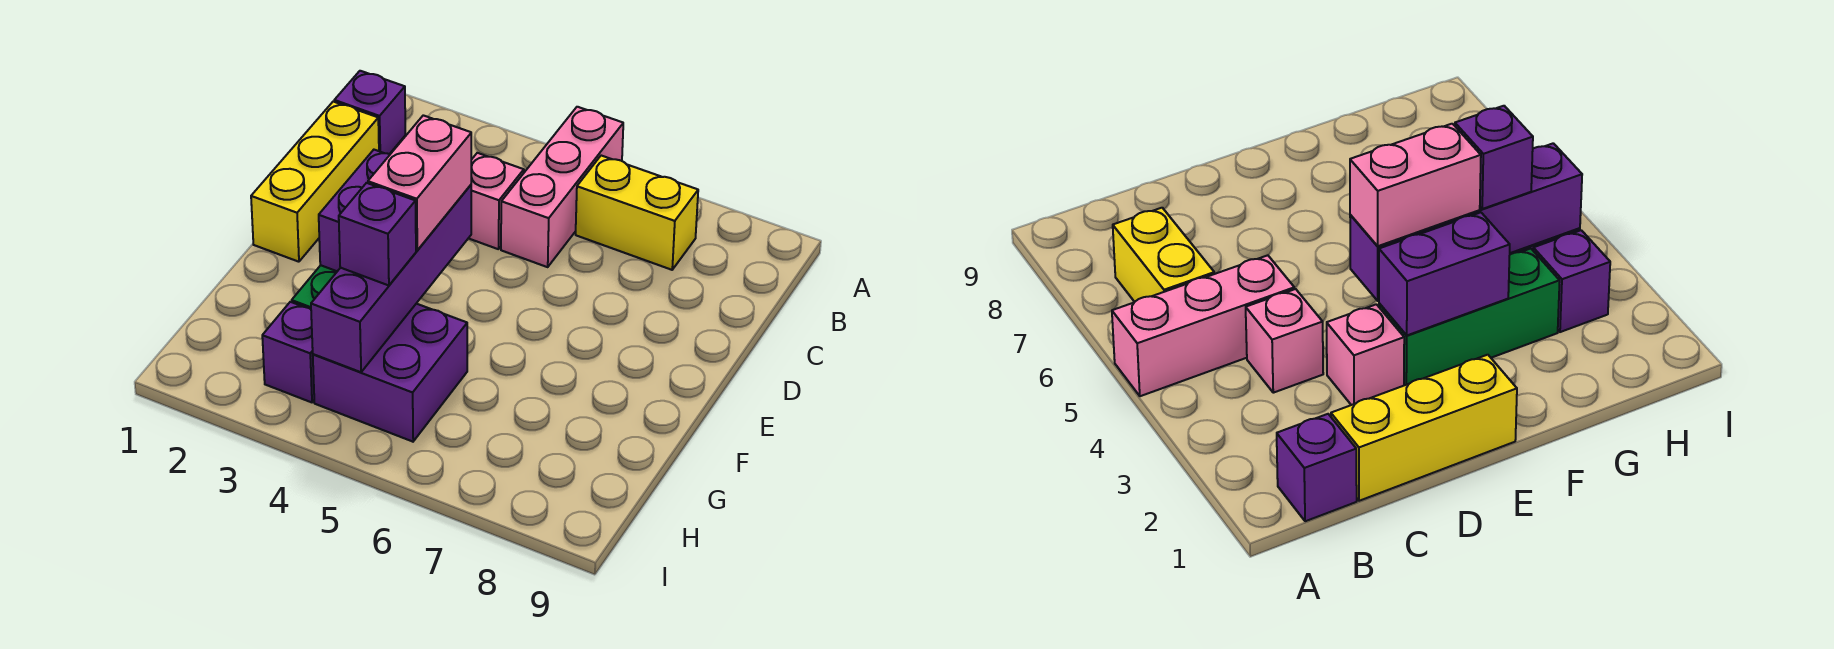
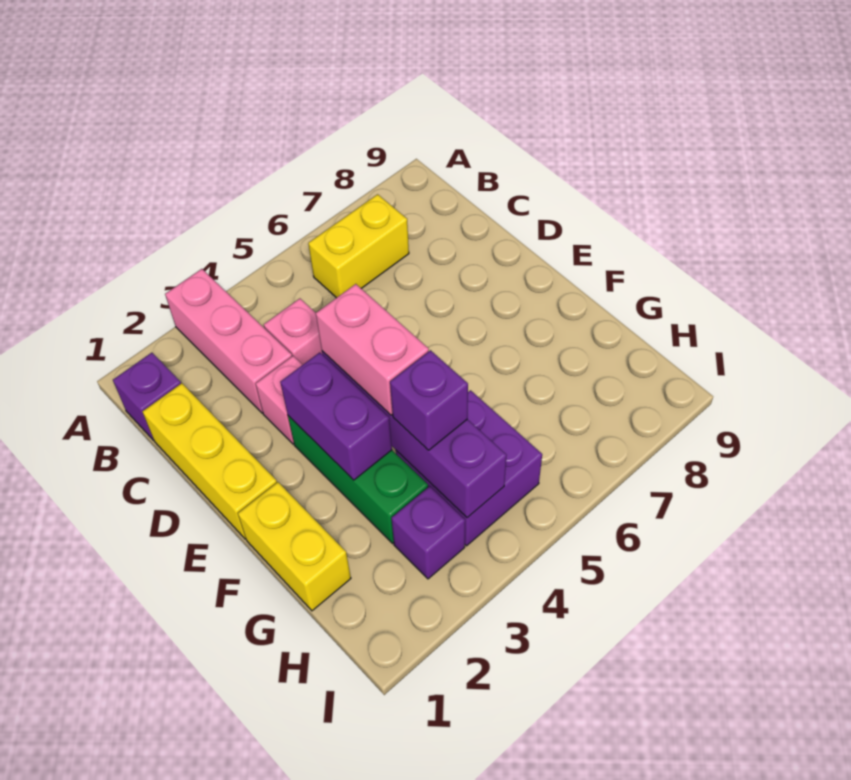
pink 1x3 brick [501,107,623,267] -> pink 1x3 brick moved to [165,269,292,413]
none -> yellow 1x2 brick [238,482,351,611]

